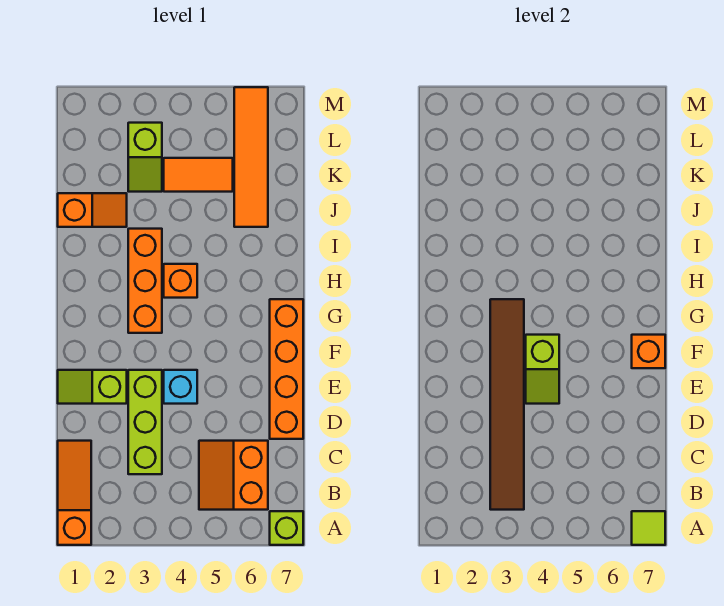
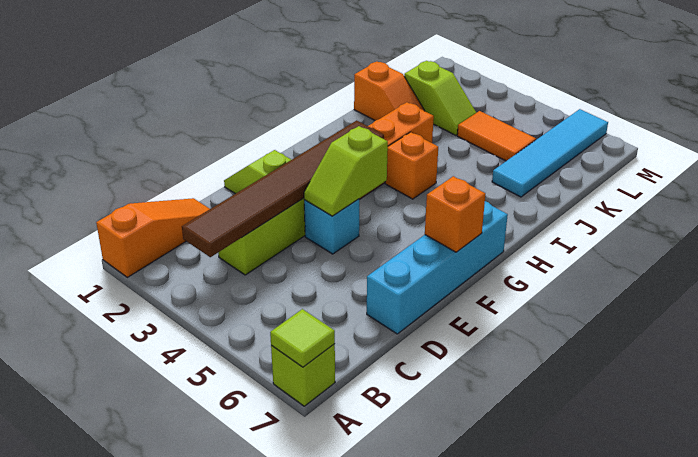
orange 2x2 slope [199,441,268,510] -> none
orange 1x4 brick [270,299,303,439] -> cyan 1x4 brick [367,201,508,334]
orange 1x4 tile [234,87,268,227] -> cyan 1x4 tile [492,109,608,197]
lime 1x2 slope [128,123,162,192] -> lime 1x2 slope turned to [404,61,476,135]

